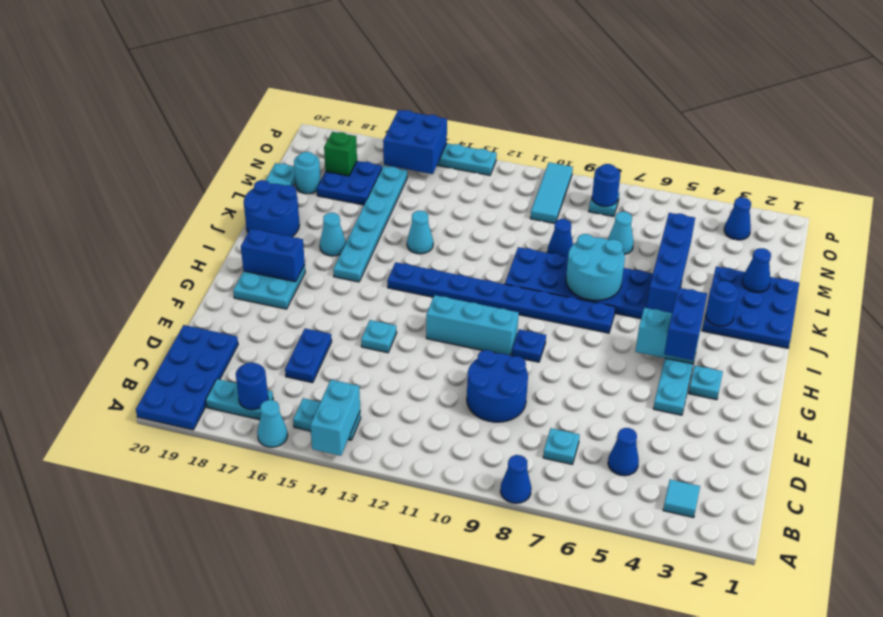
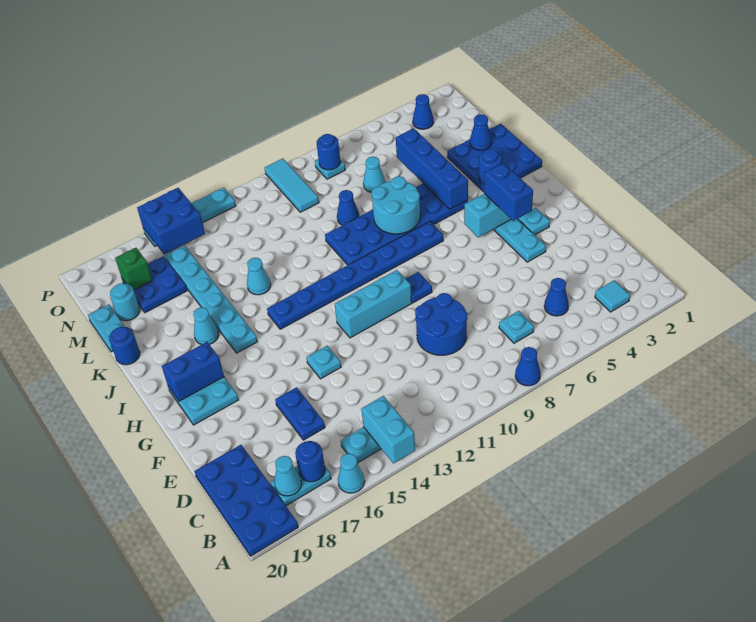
none -> cyan 1x1 cone [274,456,302,496]
blue 2x2 round brick [244,180,300,237] -> blue 1x1 round brick [109,327,140,365]

